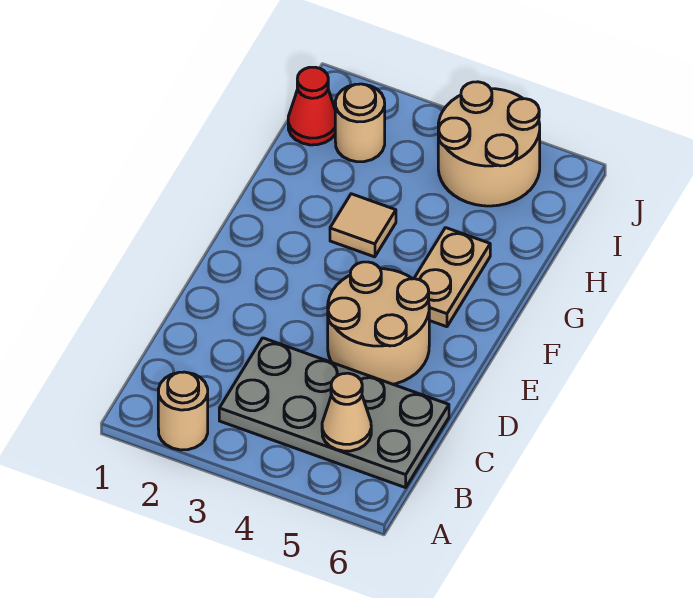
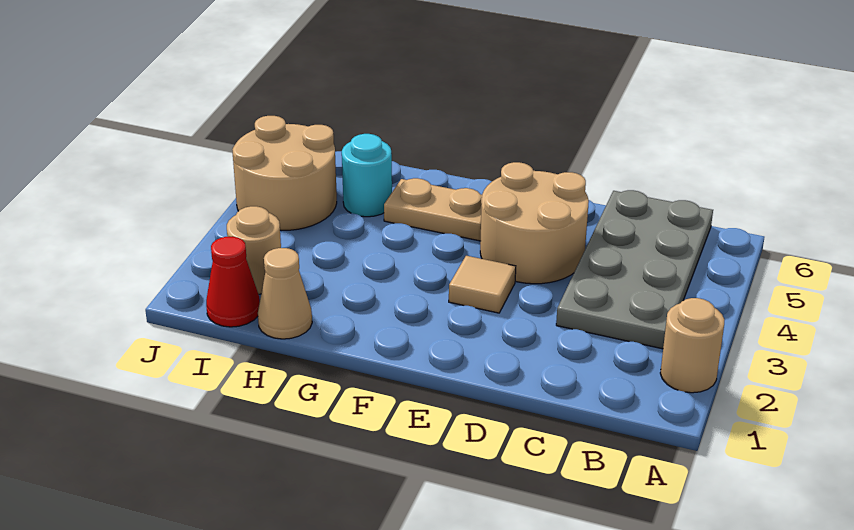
tan 1x1 cone [322,373,371,451] -> tan 1x1 cone moved to [258,248,312,339]
tan 1x1 tile [330,194,396,257] -> tan 1x1 tile moved to [449,256,516,313]
none -> cyan 1x1 round brick [342,134,392,217]

